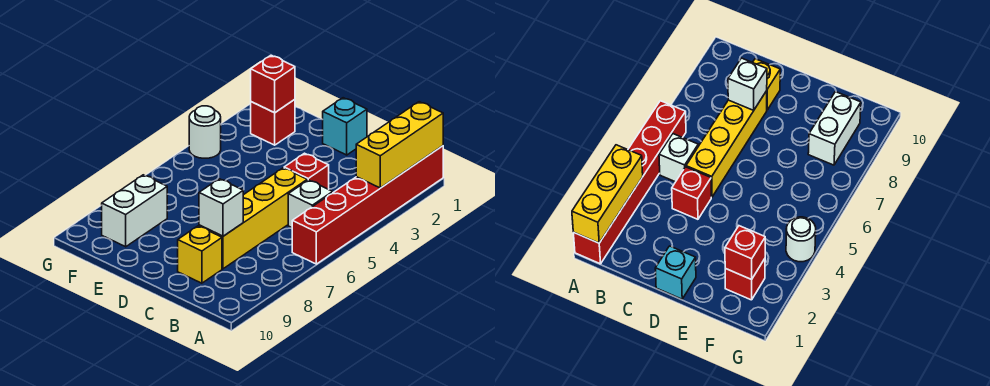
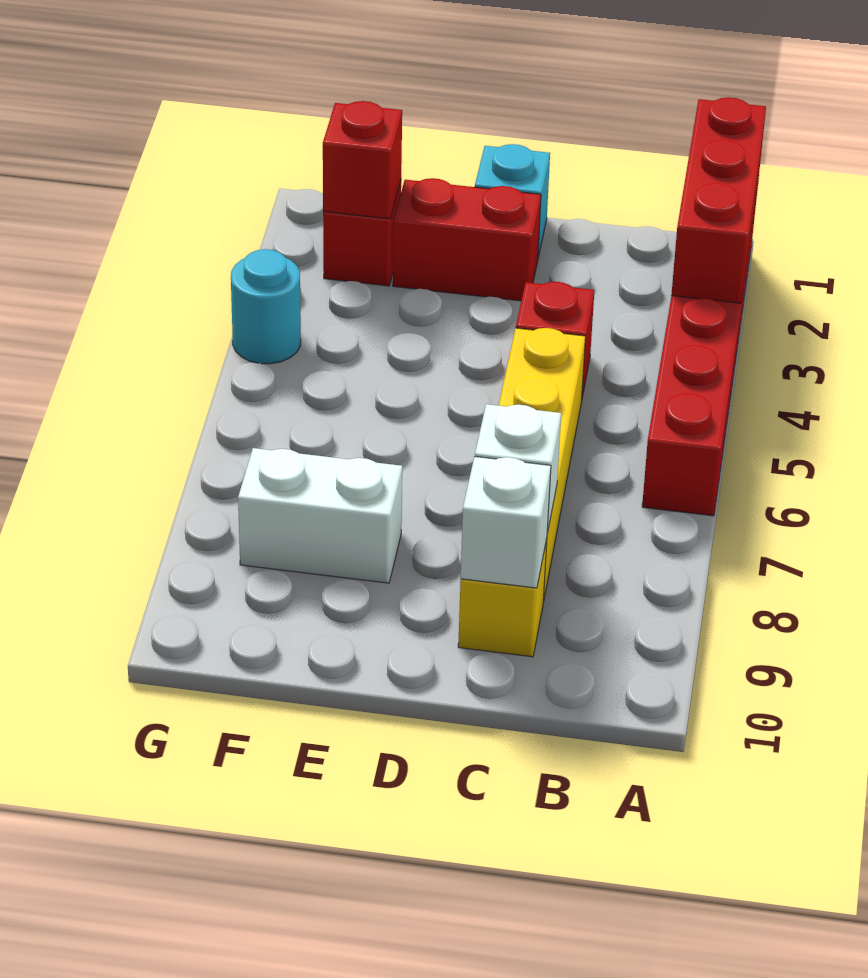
yellow 1x3 brick [356,102,443,188] -> red 1x3 brick [671,97,766,303]
white 1x1 brick [288,180,333,228] -> white 1x1 brick moved to [461,457,551,588]
none -> red 1x2 brick [393,178,541,301]
white 1x2 brick [102,175,167,247] -> white 1x2 brick turned to [238,448,402,583]
white 1x1 round brick [189,106,221,158] -> cyan 1x1 round brick [231,249,301,364]

